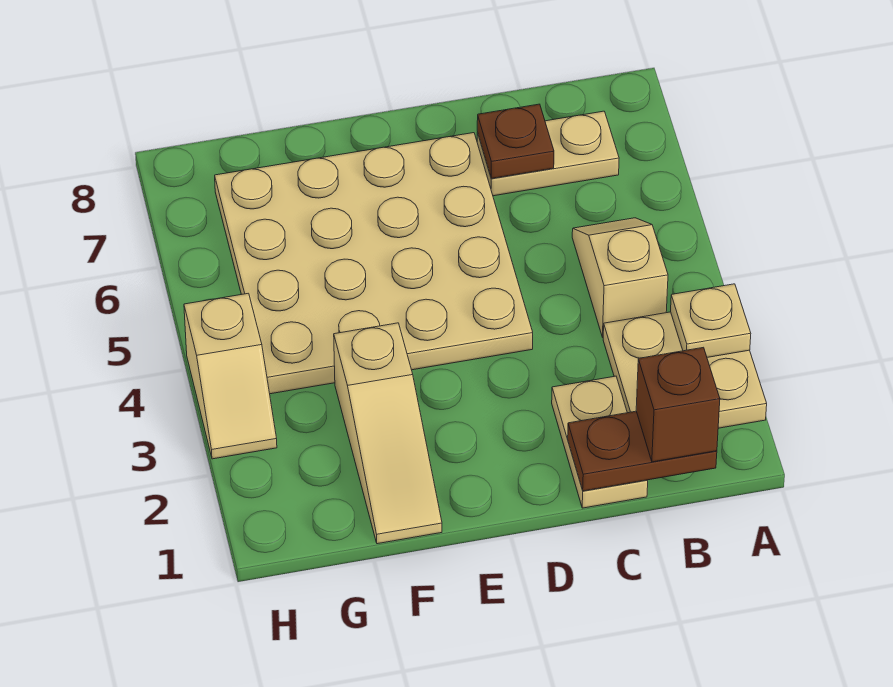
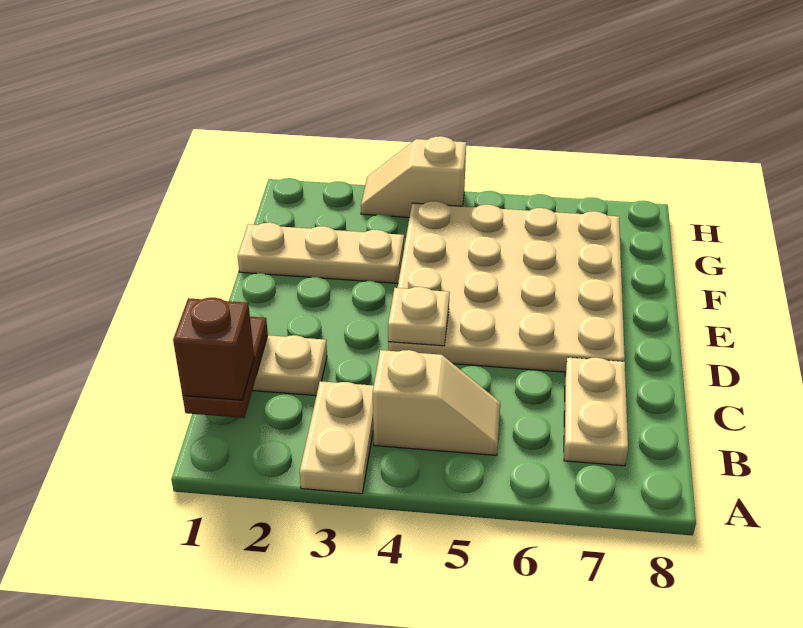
tan 2x2 plate [603,312,767,428] -> tan 1x2 plate [300,381,374,494]
tan 1x1 plate [671,284,751,357] -> tan 1x1 plate moved to [388,287,450,346]
brown 1x1 plate [477,104,554,179] -> none
tan 1x3 slope [334,323,442,544] -> tan 1x3 plate [238,223,404,283]

